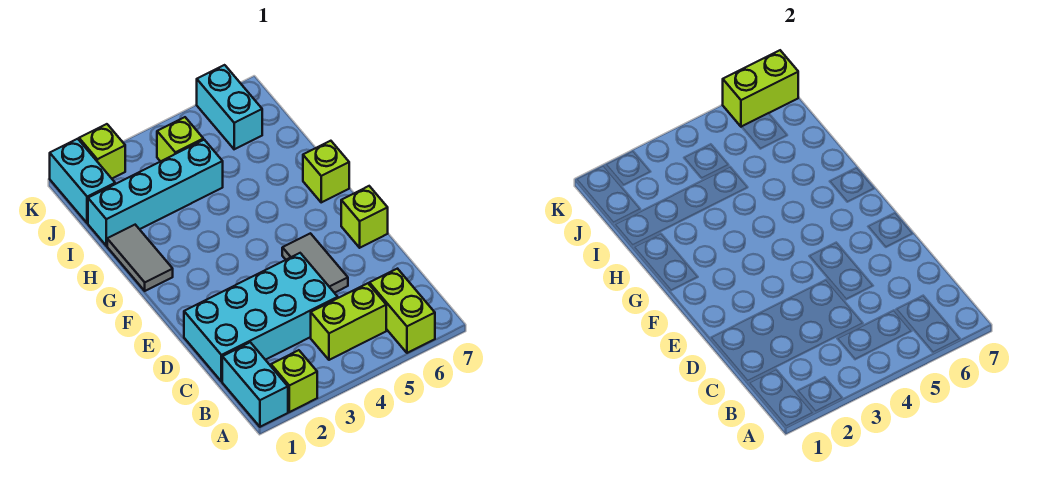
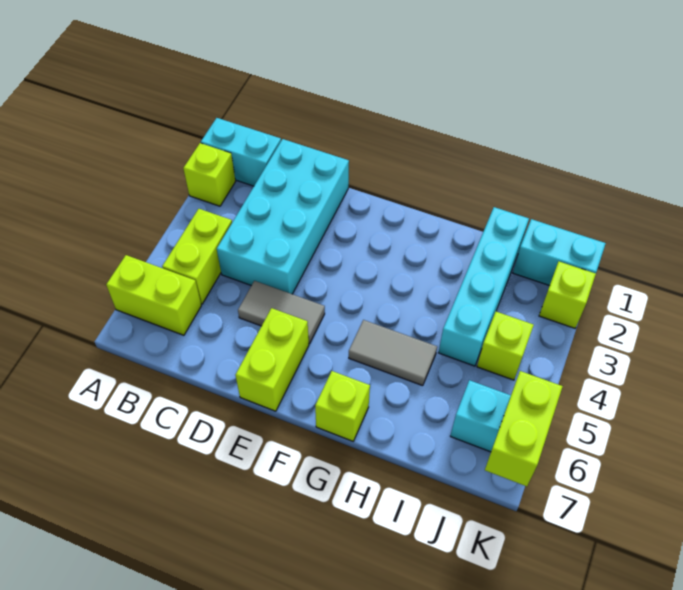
lime 1x1 brick [341,186,388,248] -> lime 1x2 brick [235,308,309,411]
grey 1x2 tile [107,225,173,291] -> grey 1x2 tile moved to [349,320,437,386]

